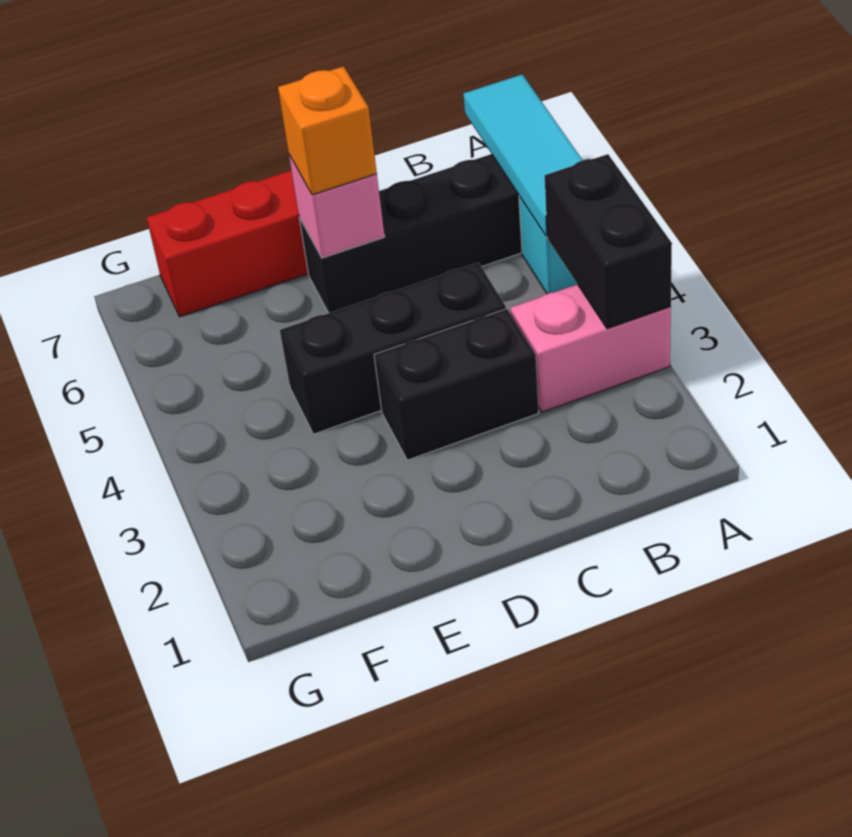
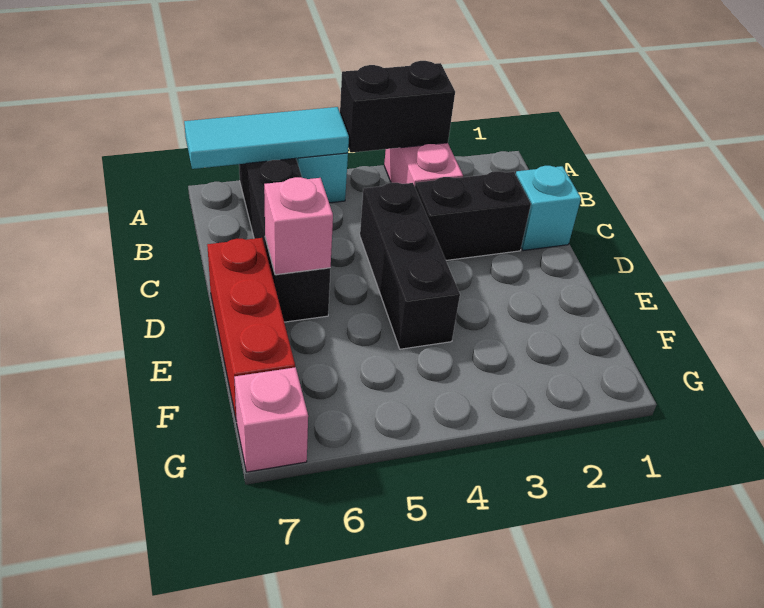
none -> cyan 1x1 brick [516,166,581,251]
black 1x2 brick [374,309,539,460] -> black 1x2 brick turned to [415,171,531,260]
orange 1x1 brick [278,66,377,195] -> none
none -> pink 1x1 brick [234,367,308,472]

